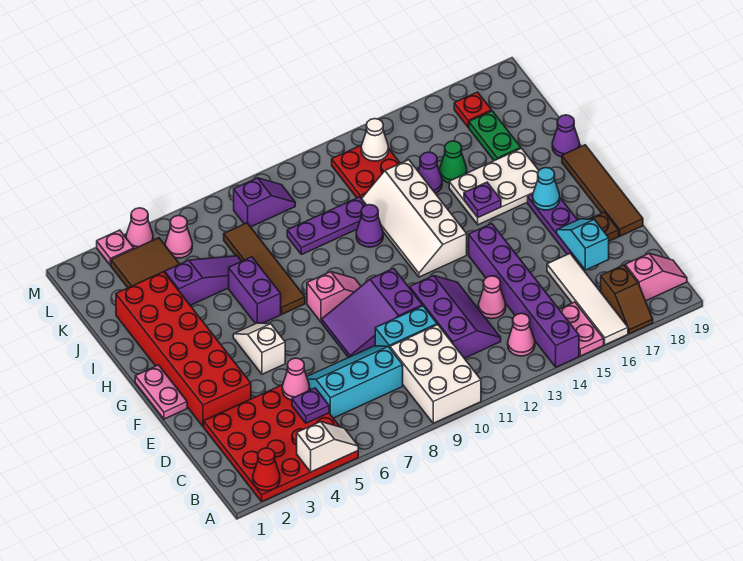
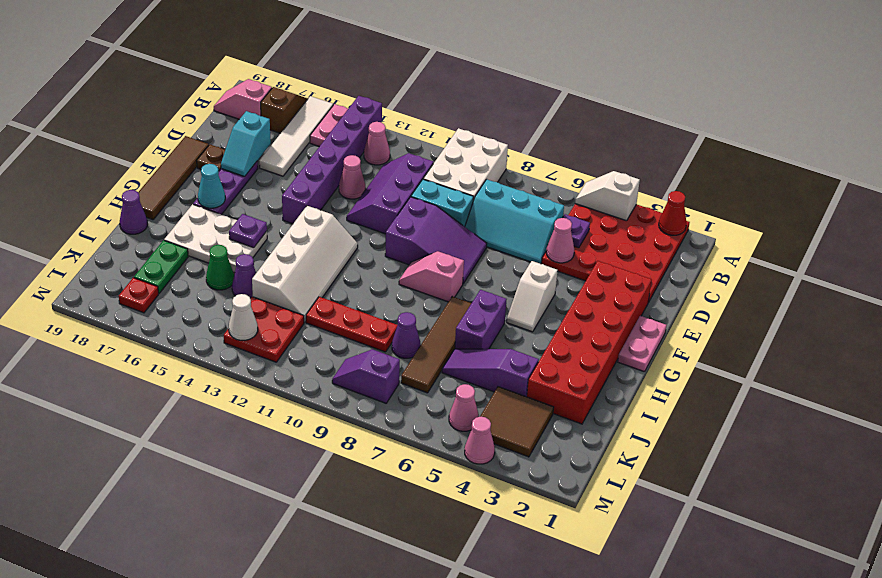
purple 1x1 cone [356,205,383,247] -> purple 1x1 cone moved to [392,312,421,358]
purple 1x3 plate [287,197,366,255] -> red 1x3 plate [306,297,398,352]
pink 1x1 plate [97,230,134,266] -> none

